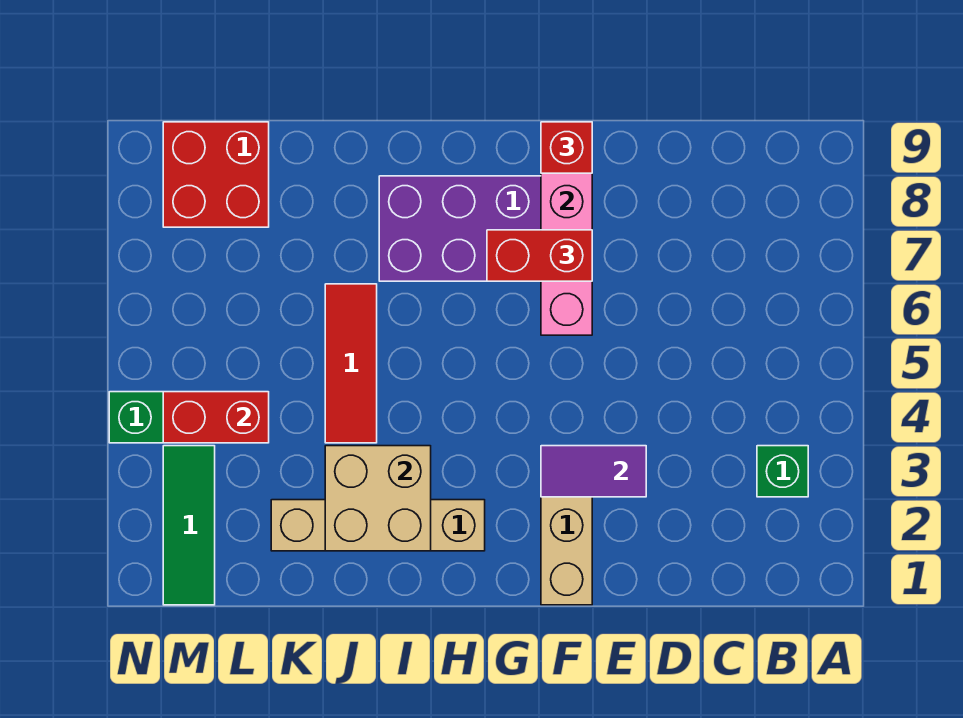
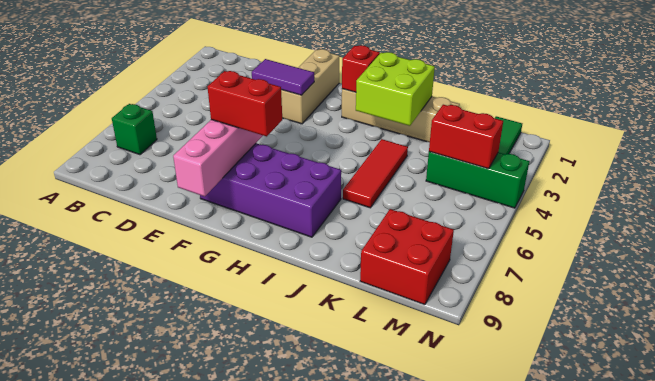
green 1x1 brick [757,446,808,497] -> green 1x1 brick moved to [112,104,157,155]
red 1x1 brick [541,122,592,173] -> red 1x1 brick moved to [342,45,380,92]
tan 2x2 brick [325,446,431,551] -> lime 2x2 brick [356,52,435,126]

